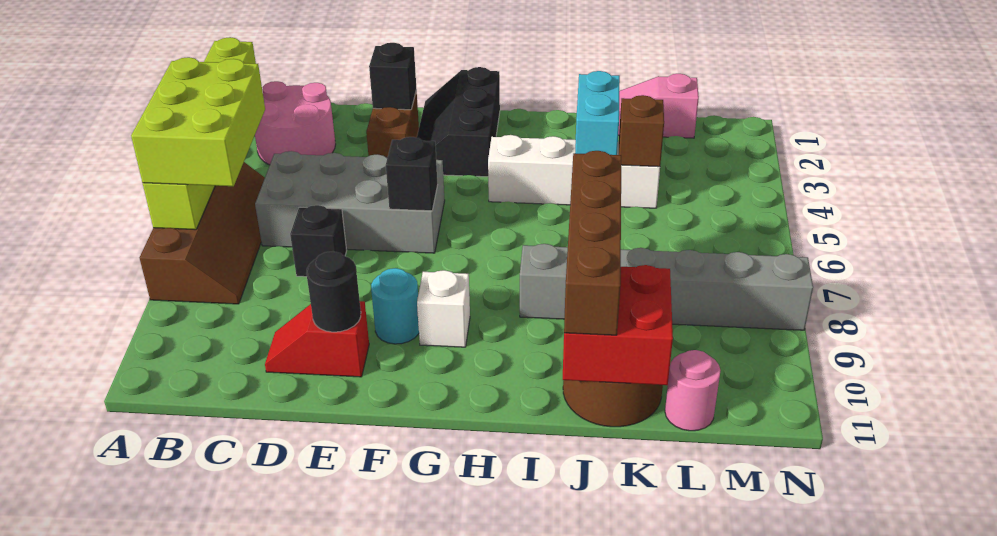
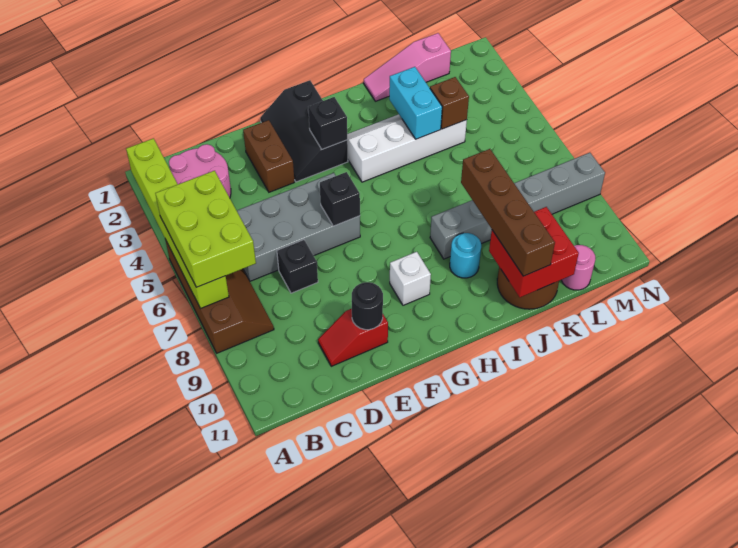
black 1x1 brick [369,43,416,110] -> black 1x1 brick moved to [308,97,347,149]
cyan 1x1 round brick [371,268,419,344] -> cyan 1x1 round brick moved to [450,233,481,278]

